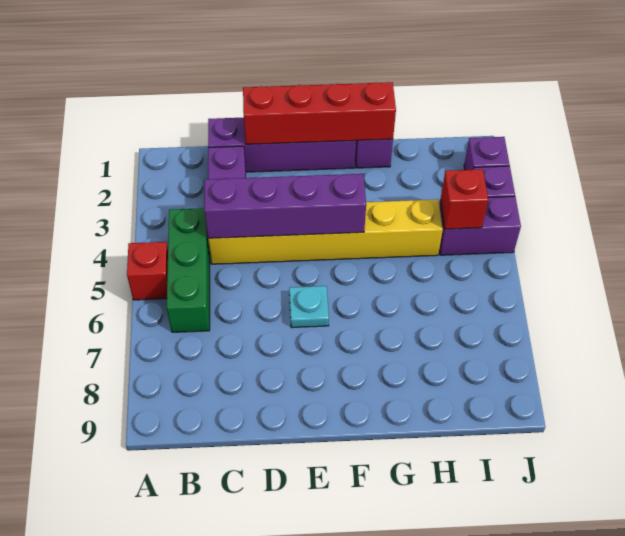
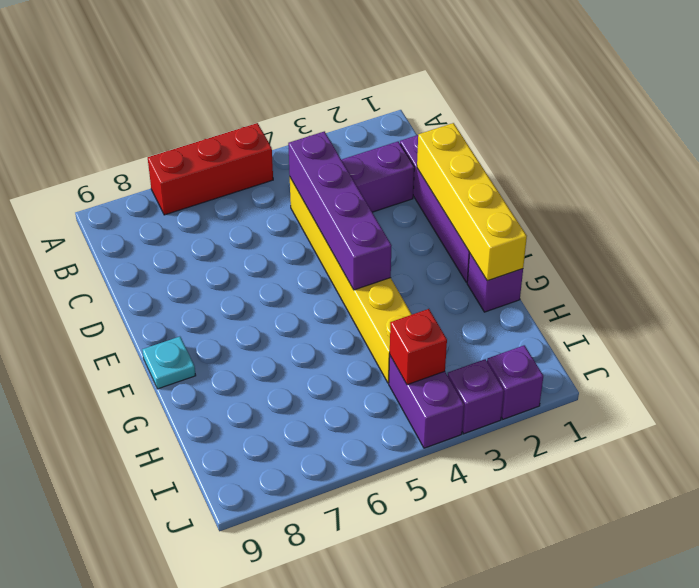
red 1x1 brick [127,242,168,300] -> red 1x3 brick [148,123,273,215]
green 1x3 brick [167,208,210,332] -> none
red 1x4 brick [243,82,396,144] -> yellow 1x4 brick [417,123,527,281]
cyan 1x1 plate [289,286,329,328] -> cyan 1x1 plate moved to [142,337,196,389]

